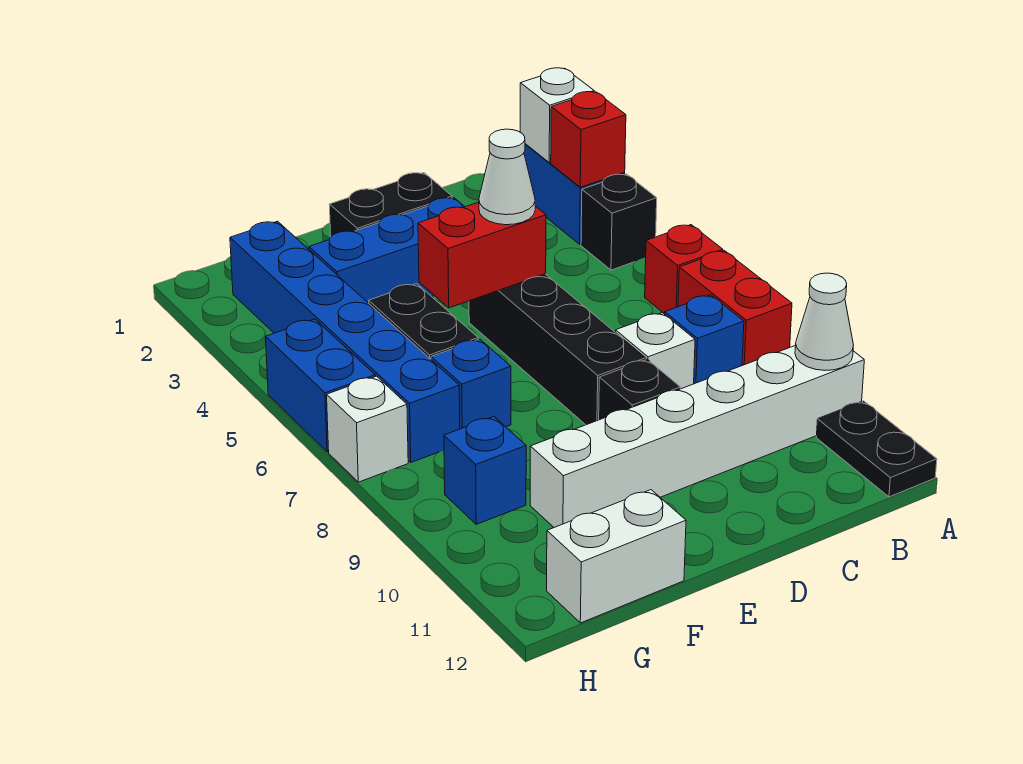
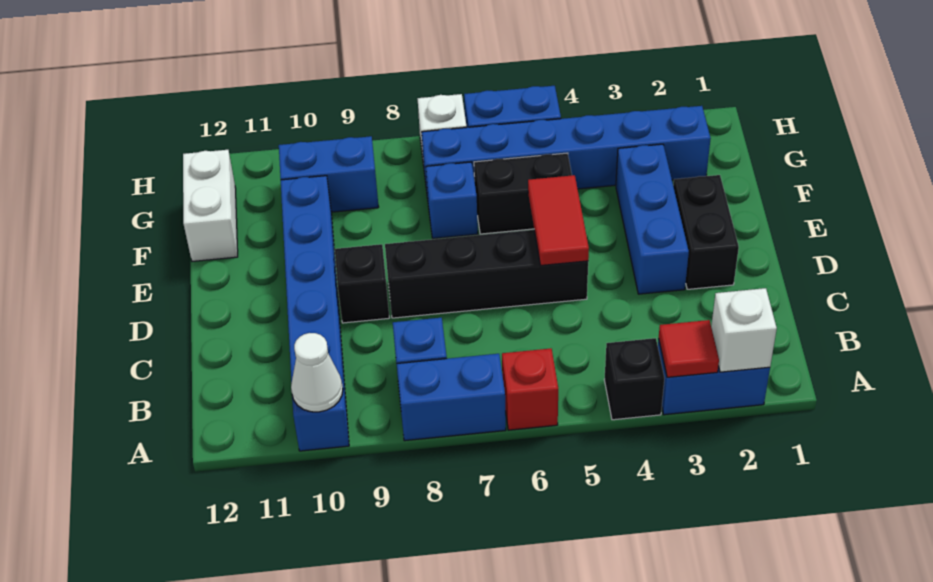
red 1x1 brick [551,92,626,187] -> red 1x1 tile [659,320,719,377]
red 1x2 brick [678,251,792,365] -> blue 1x2 brick [397,354,506,441]
white 1x6 brick [530,346,864,527] -> blue 1x6 brick [281,176,349,451]
black 1x2 plate [816,401,937,497] -> none
white 1x1 brick [616,313,695,389] -> none
red 1x2 brick [418,202,546,308] -> red 1x2 tile [528,175,589,265]
white 1x1 cone [479,129,535,225] -> none
blue 1x1 brick [444,417,526,524] -> blue 1x2 brick [279,136,379,212]

